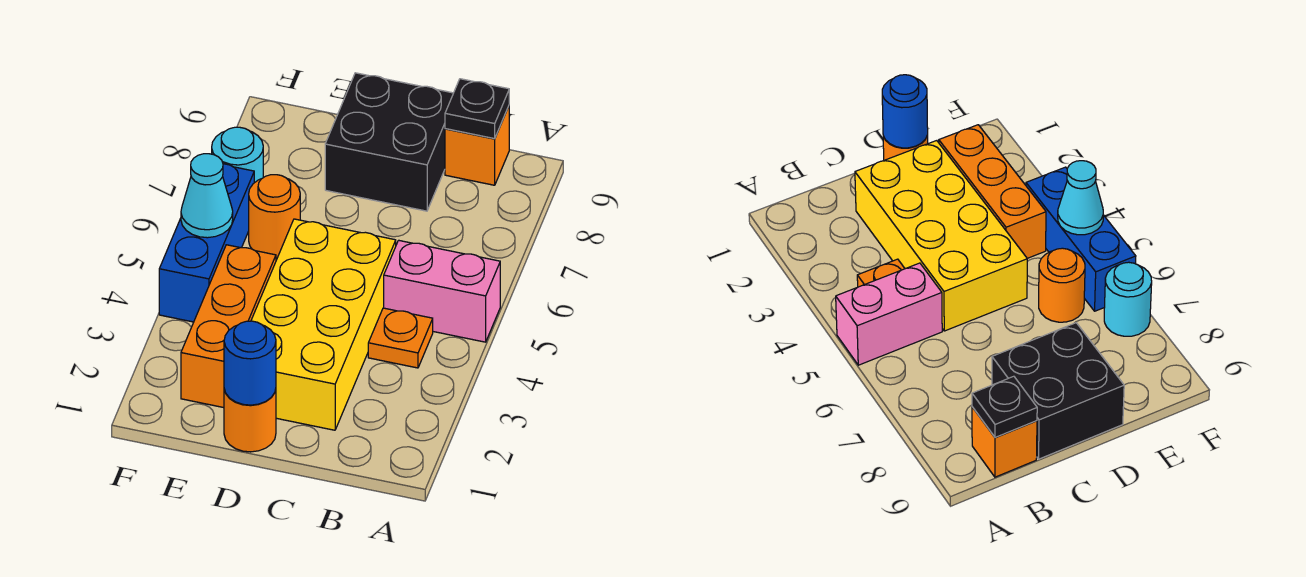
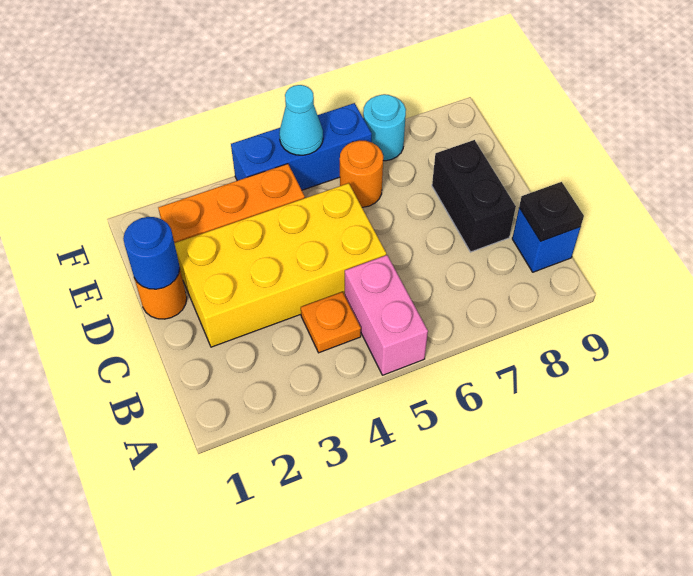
orange 1x1 brick [445,106,509,185] -> blue 1x1 brick [512,208,581,272]
black 2x2 brick [325,73,453,211] -> black 1x2 brick [432,140,516,252]

